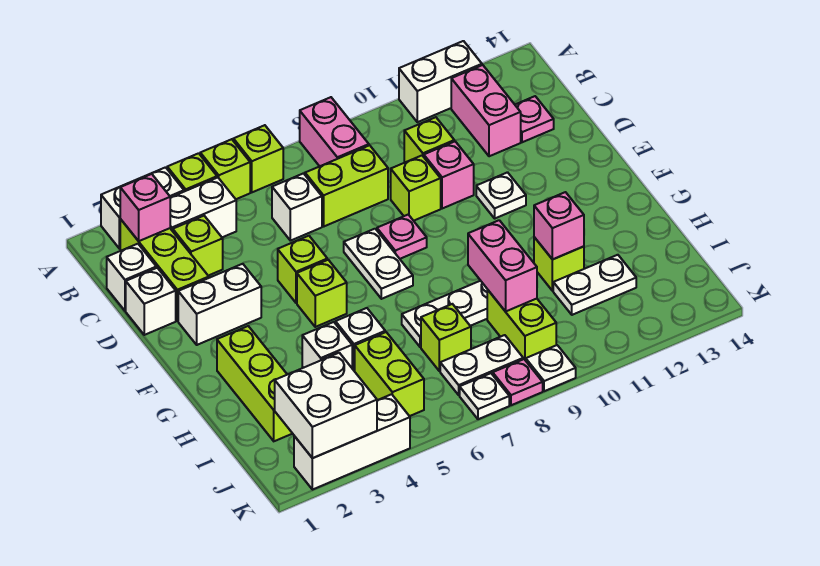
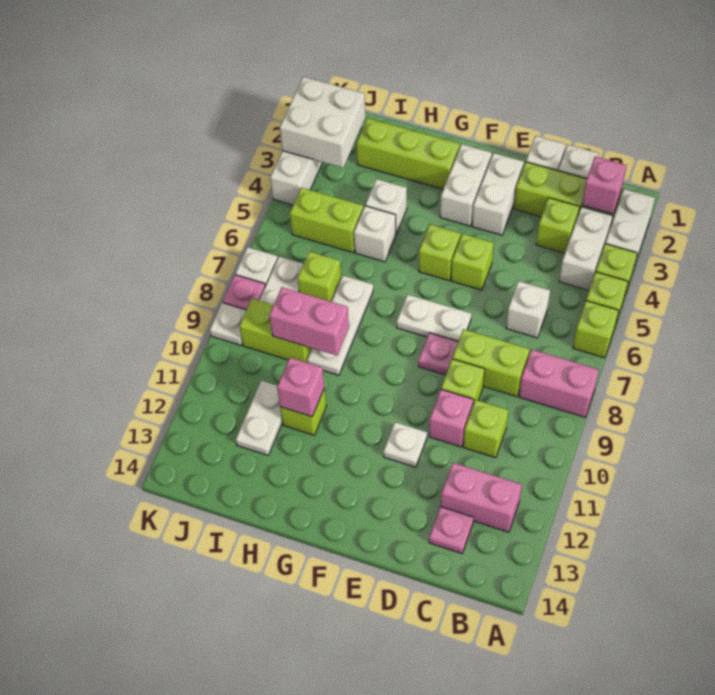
white 1x2 brick [399,41,482,122] -> white 1x2 brick moved to [440,144,492,226]
lime 1x2 brick [305,145,388,226] -> lime 1x2 brick turned to [452,329,530,397]

